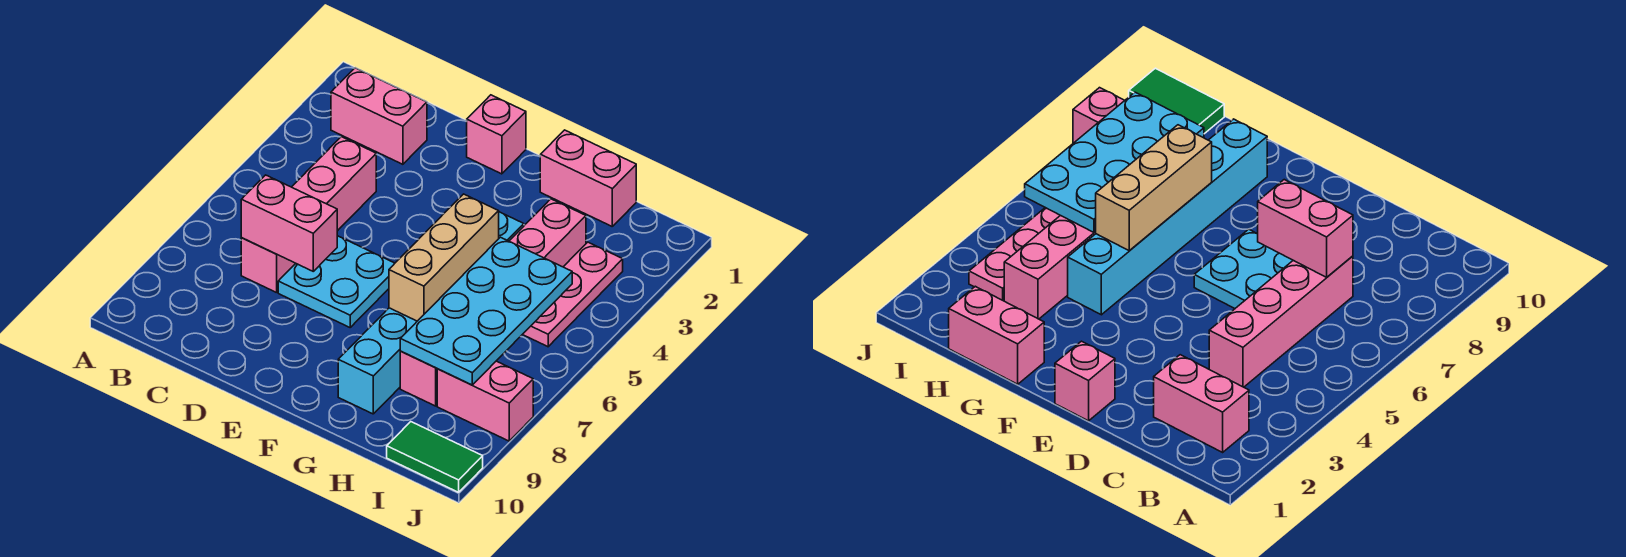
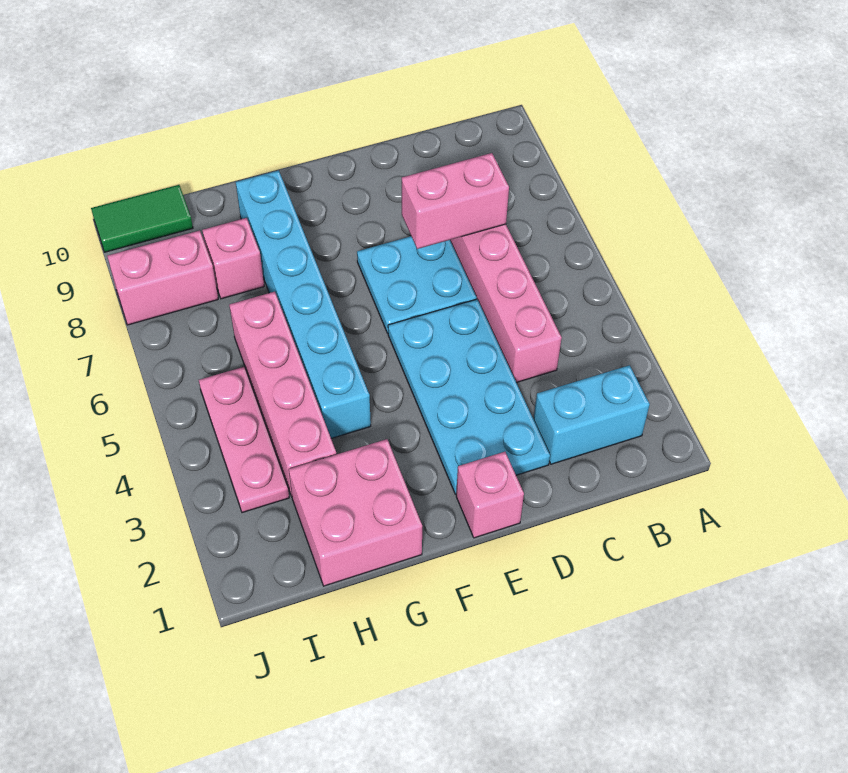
pink 1x2 brick [331,68,427,164] -> cyan 1x2 brick [534,365,650,464]
pink 1x2 brick [540,130,636,226] -> pink 2x2 brick [289,439,422,586]
tan 1x3 brick [389,194,499,321] -> none
cyan 2x4 plate [400,237,572,385] -> cyan 2x4 plate moved to [388,299,550,494]

